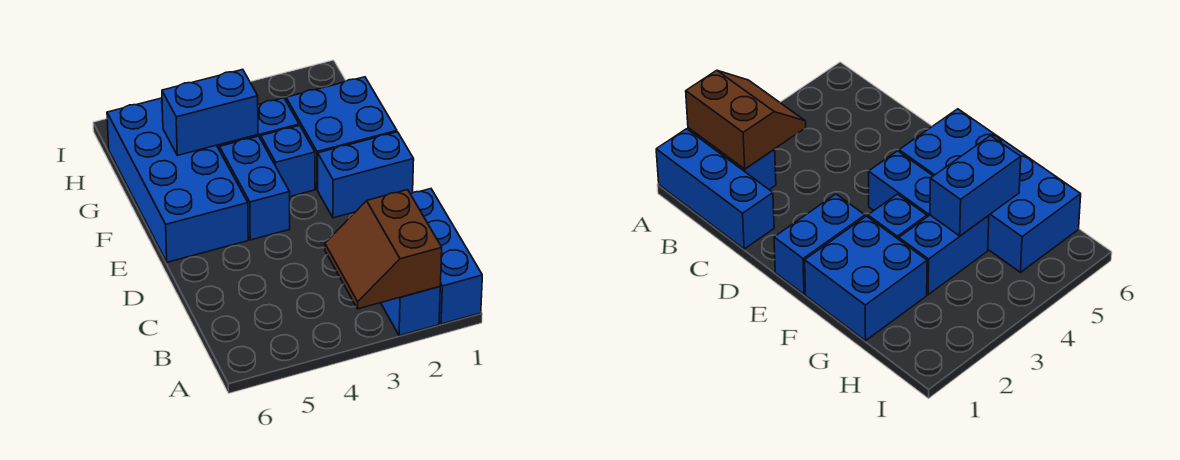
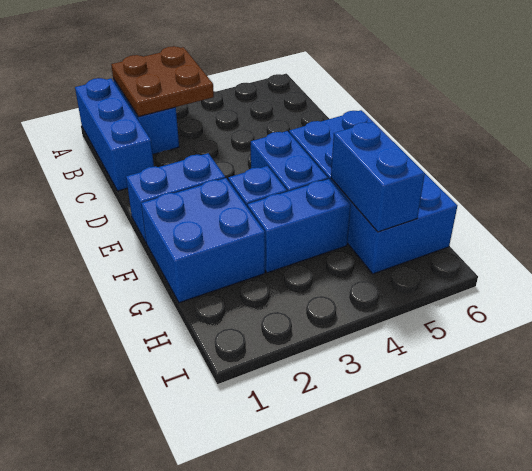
brown 2x2 slope [325,190,442,309] -> brown 2x2 plate [111,46,214,117]
blue 1x2 brick [162,69,258,155] -> blue 1x2 brick turned to [331,122,425,232]

